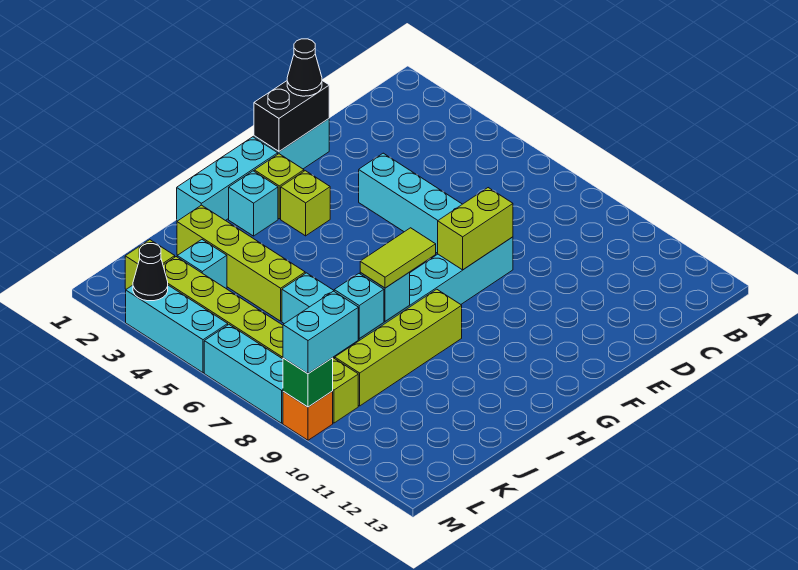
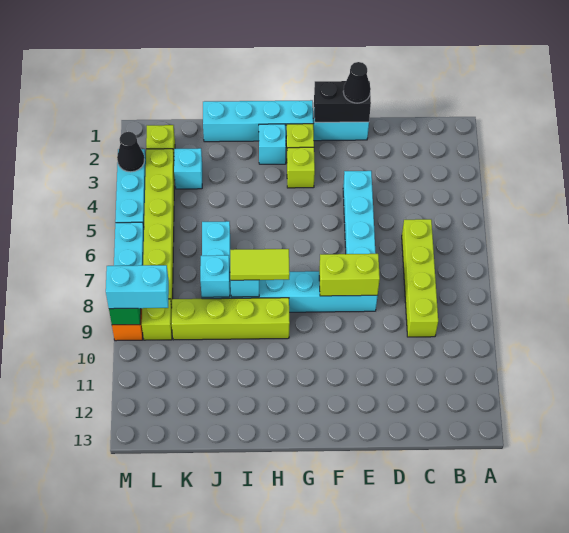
cyan 1x3 brick [177,137,278,221] -> cyan 1x4 brick [203,100,313,142]
lime 1x4 brick [177,205,305,321] -> lime 1x4 brick moved to [402,219,438,337]

